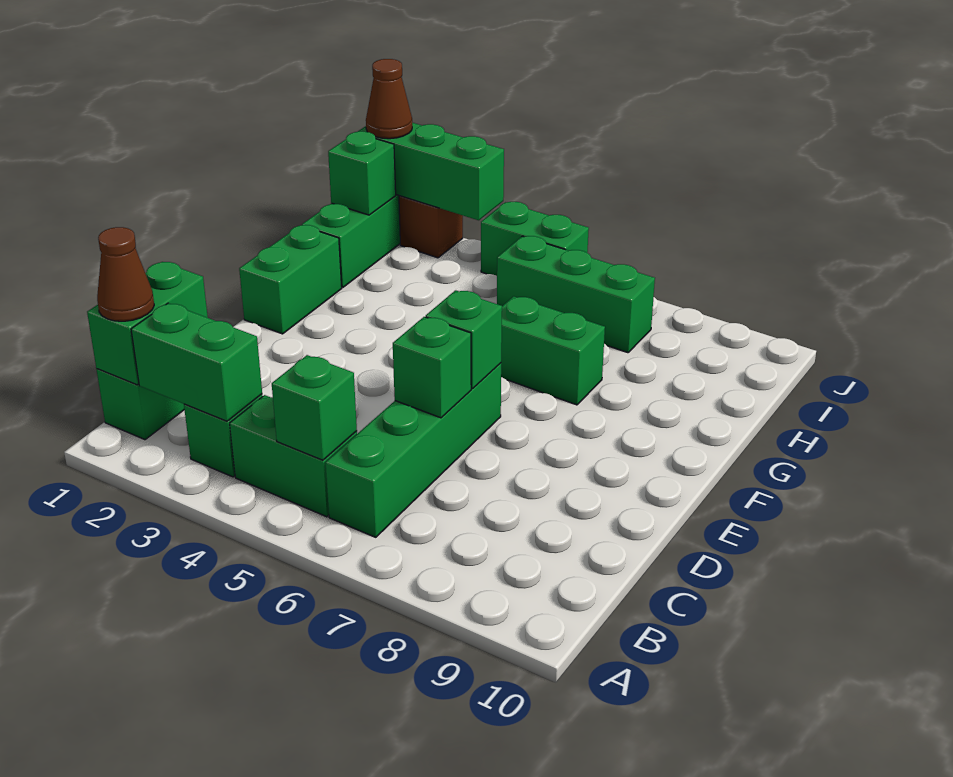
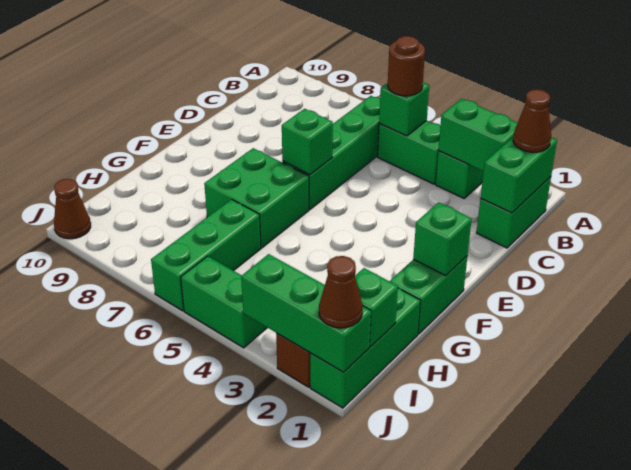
none -> brown 1x1 round brick [388,36,425,96]
green 1x1 brick [393,317,471,418] -> green 1x1 brick moved to [413,202,472,276]
green 1x2 brick [501,296,605,405] -> green 2x2 brick [204,148,309,248]
green 1x3 brick [497,236,655,353] -> green 1x3 brick turned to [151,199,261,311]
none -> brown 1x1 cone [54,179,91,239]

